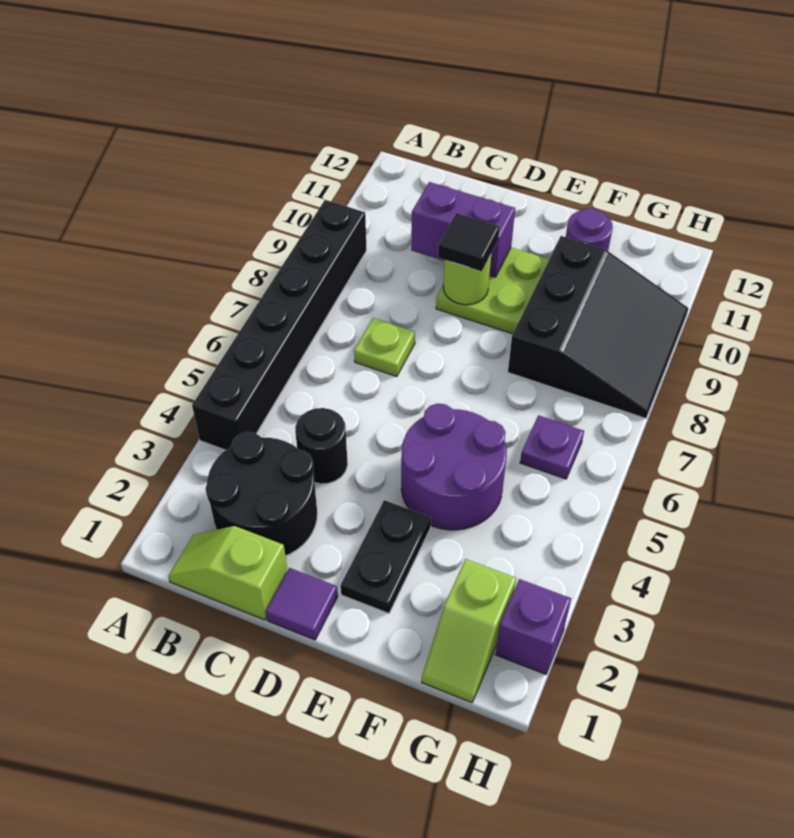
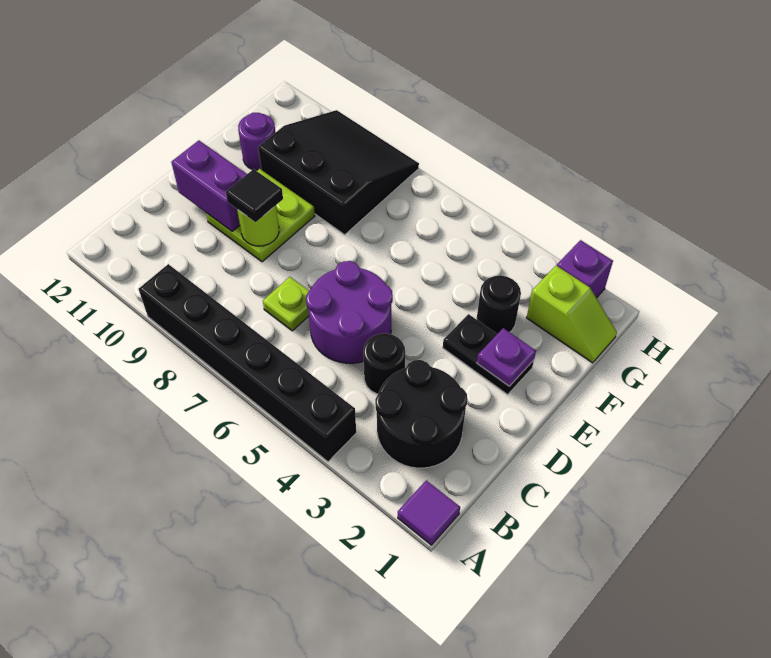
lime 1x2 slope [168,526,287,620] -> none
purple 1x2 brick [411,182,515,277] -> purple 1x2 brick turned to [171,140,247,231]
purple 1x1 tile [266,568,338,640] -> purple 1x1 tile moved to [398,480,460,545]
purple 2x2 round brick [401,404,507,530] -> purple 2x2 round brick moved to [306,261,393,363]
none -> black 1x1 round brick [477,276,521,334]
purple 1x1 plate [520,415,584,479] -> purple 1x1 plate moved to [477,328,536,386]

